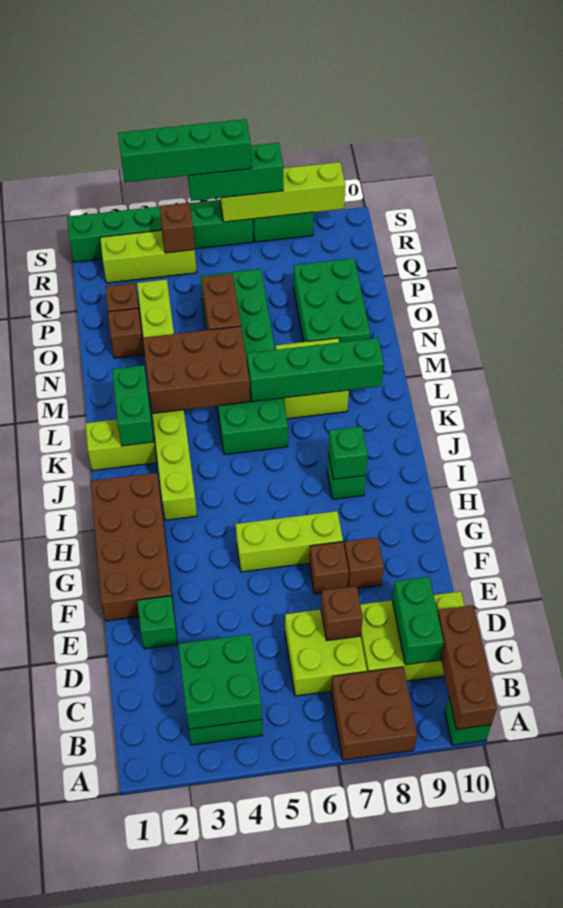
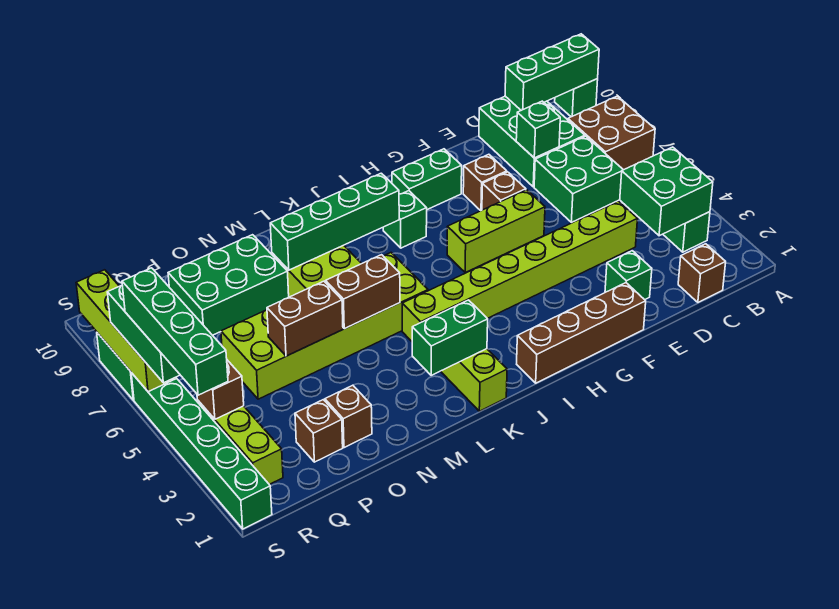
brown 1x3 brick [438,605,497,729] -> green 1x3 brick [505,34,599,110]
lime 2x2 brick [285,610,367,696] -> green 2x2 brick [534,136,623,222]
lime 2x3 brick [360,591,464,681] -> green 2x3 brick [479,96,585,187]
green 1x2 brick [392,577,444,665] -> green 1x2 brick moved to [392,149,462,210]
brown 1x1 brick [321,586,363,641] -> brown 1x1 brick moved to [678,244,726,302]
brown 2x4 brick [90,473,174,621] -> brown 1x4 brick [517,283,646,383]
lime 1x3 brick [236,511,343,572] -> lime 1x3 brick turned to [447,190,545,273]
lime 1x8 brick [137,279,197,520] -> lime 1x8 brick moved to [402,201,637,341]
green 1x1 brick [328,426,368,479] -> green 1x1 brick moved to [516,101,560,158]
green 2x6 brick [200,269,288,455] -> lime 2x6 brick [221,253,428,399]
brown 2x3 brick [143,326,250,414] -> brown 1x2 brick [325,255,400,329]
green 1x4 brick [247,338,384,402] -> green 1x4 brick turned to [270,173,399,270]

